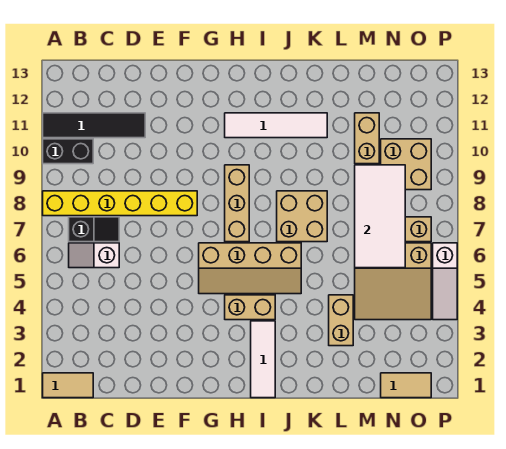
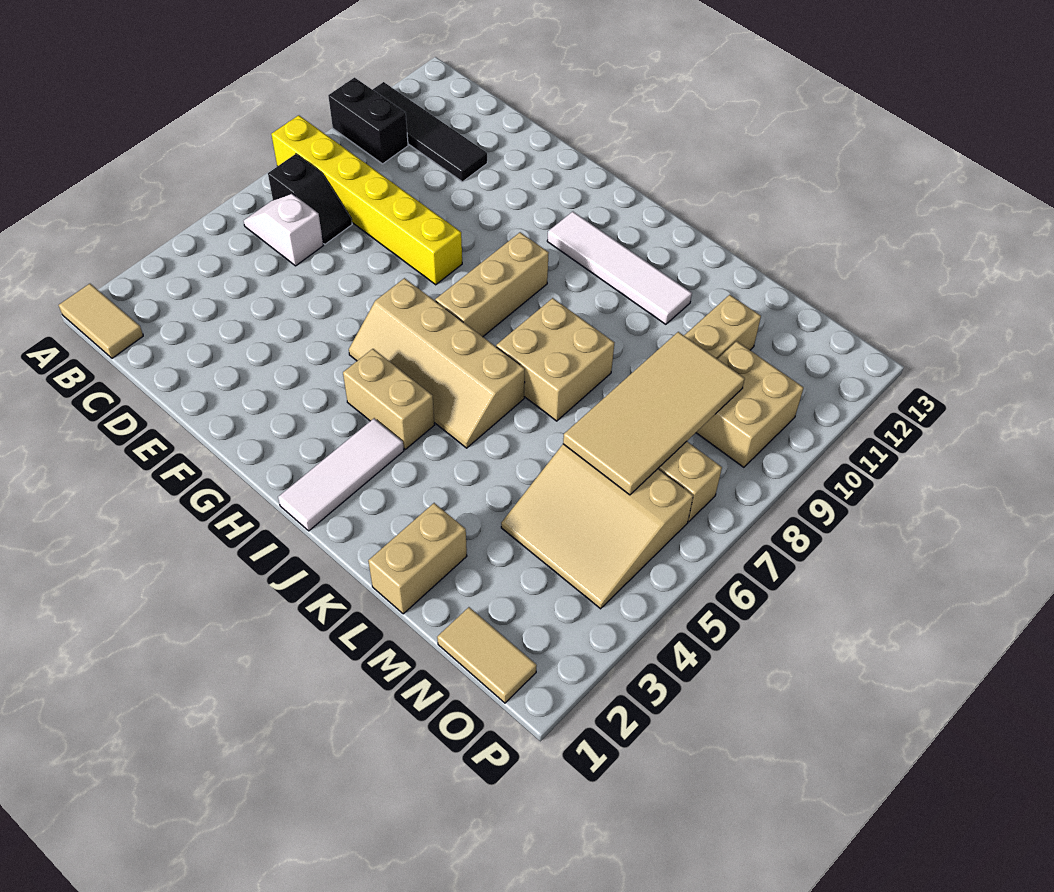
tan 1x2 brick [329,295,353,346] -> tan 1x2 brick moved to [368,503,467,614]
white 2x4 tile [355,165,405,268] -> tan 2x4 tile [563,332,745,495]
white 1x3 slope [433,243,457,320] -> none

